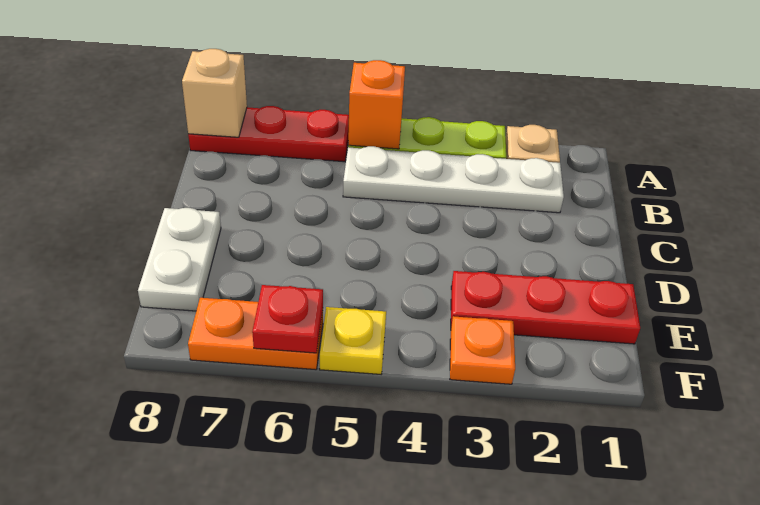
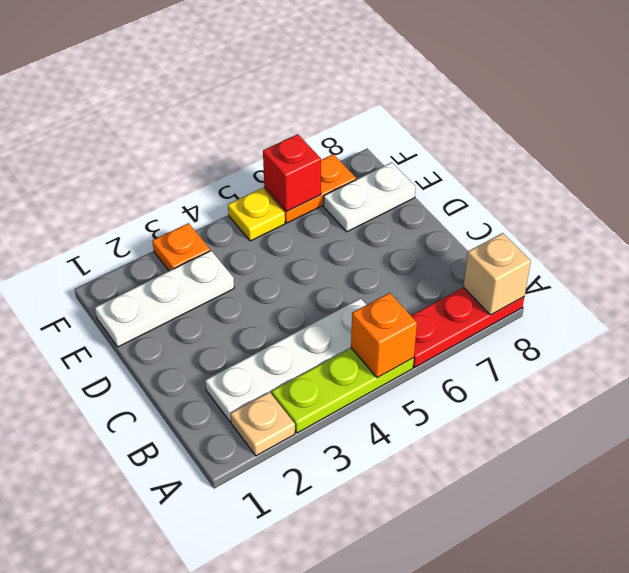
white 1x2 plate [138,208,221,311] -> white 1x2 plate turned to [324,162,416,232]
red 1x3 plate [451,271,640,344] -> white 1x3 plate [95,251,234,347]
red 1x1 plate [252,285,323,353] -> red 1x1 brick [263,134,321,211]

